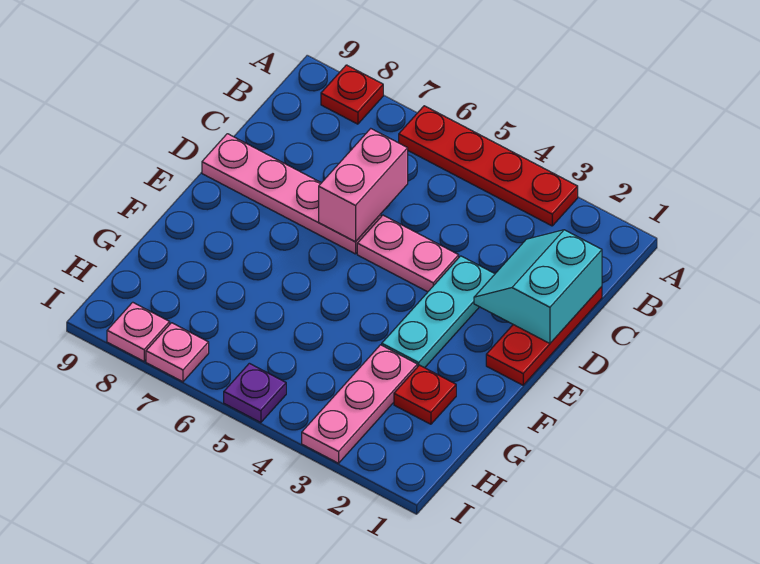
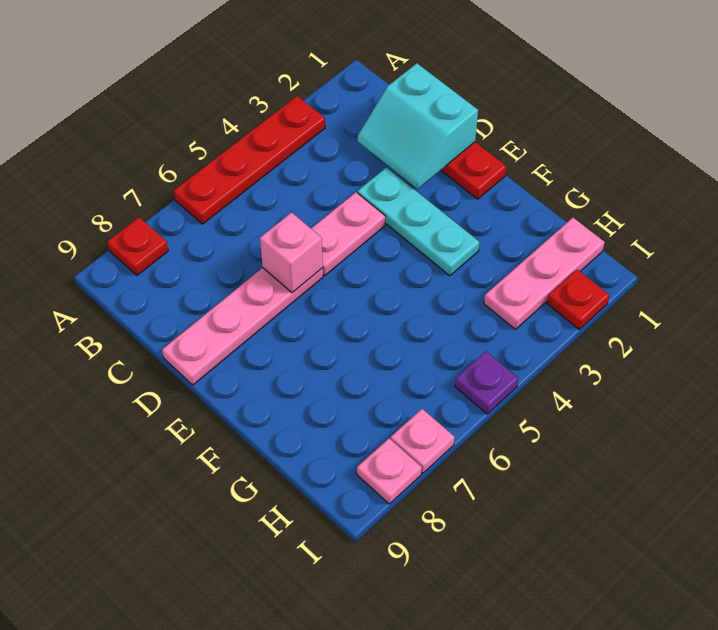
pink 1x2 brick [319,129,408,242] -> pink 1x1 brick [260,213,323,293]
red 1x1 plate [394,365,456,424] -> red 1x1 plate moved to [547,270,609,329]
pink 1x3 plate [302,345,417,463] -> pink 1x3 plate turned to [484,218,605,329]

